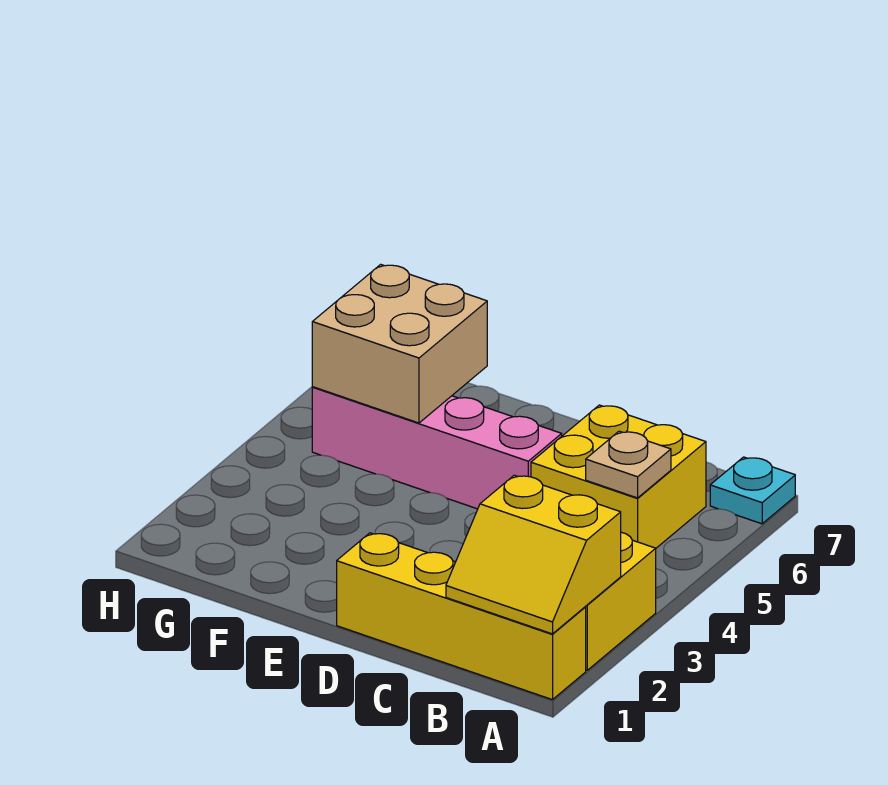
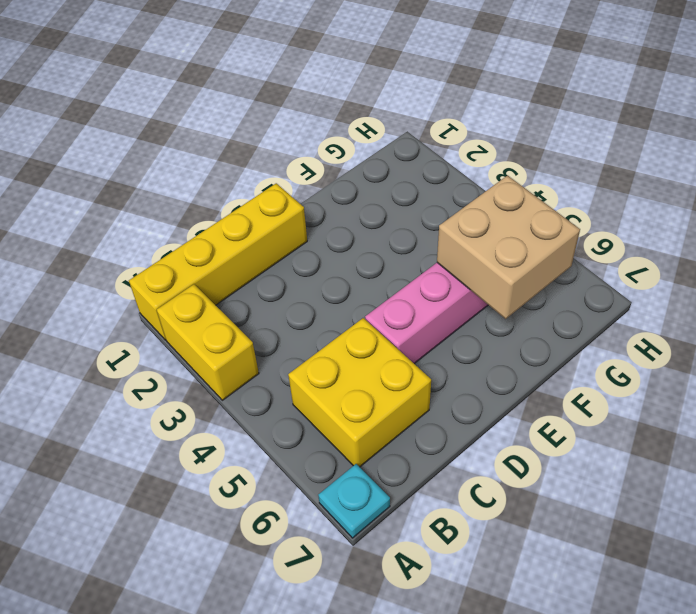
yellow 2x2 slope [446,475,621,634] -> none
tan 1x1 plate [586,431,671,498] -> none

